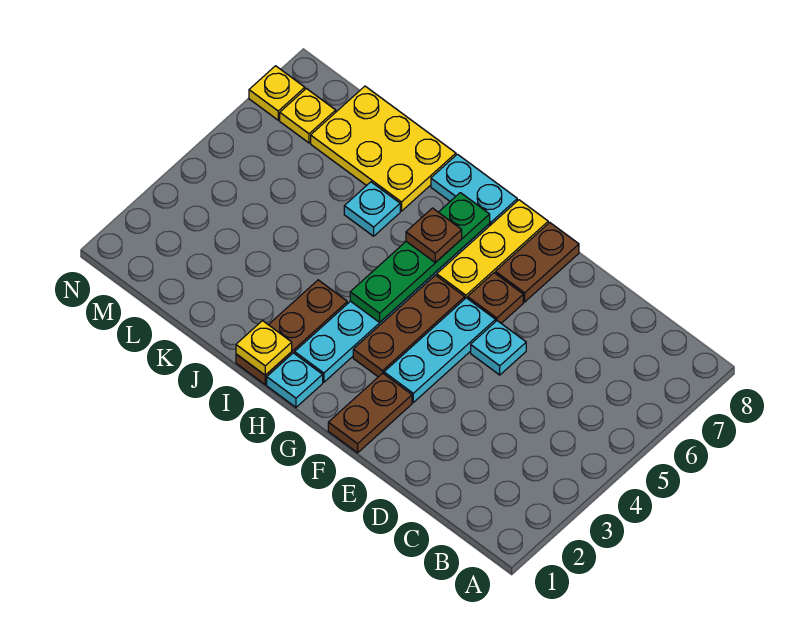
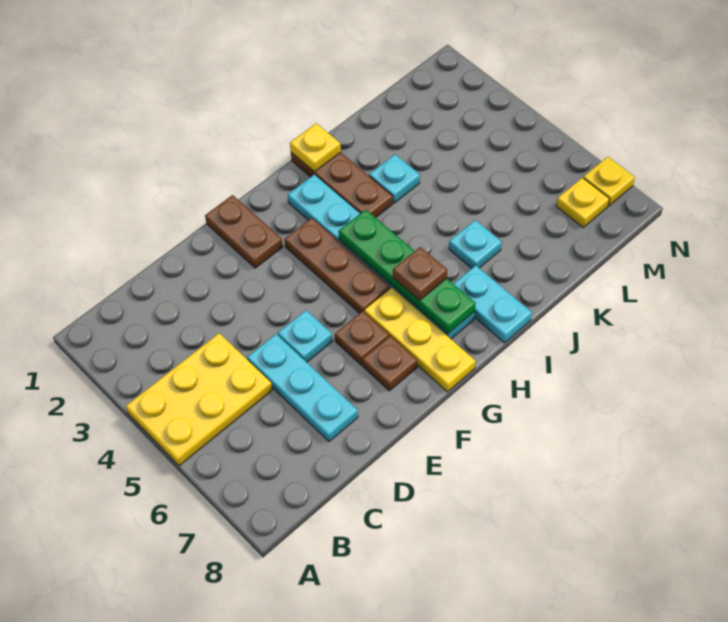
cyan 1x3 plate [384,298,496,402] -> cyan 1x3 plate moved to [247,334,358,442]
brown 1x2 plate [495,222,579,302] -> brown 1x1 plate [362,336,417,391]
cyan 1x1 plate [267,353,323,407] -> cyan 1x1 plate moved to [369,154,420,203]
cyan 1x2 plate [431,154,517,225] -> cyan 1x2 plate turned to [454,266,532,343]
yellow 2x3 plate [311,86,456,211] -> yellow 2x3 plate moved to [126,333,272,466]

